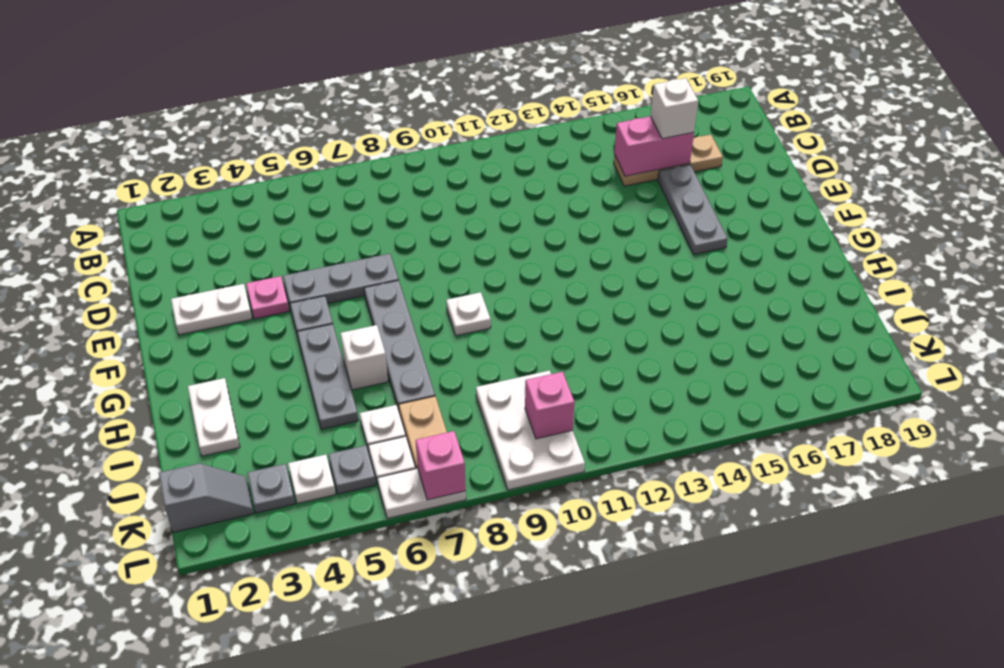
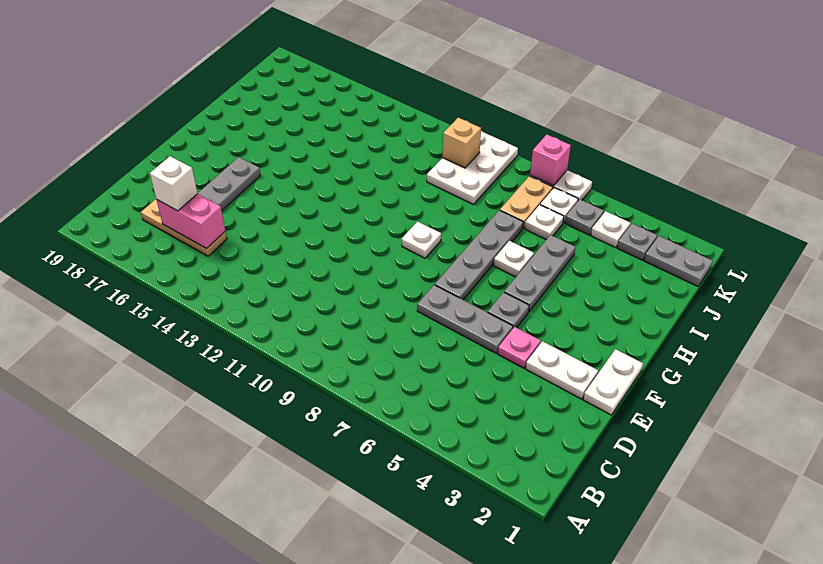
white 1x2 plate [188,378,240,456] -> white 1x2 plate moved to [583,349,643,415]
white 1x1 brick [340,325,388,390] -> white 1x1 plate [494,241,534,277]
grey 1x2 slope [159,463,254,532] -> grey 1x2 plate [644,236,713,286]
pink 1x1 brick [525,372,574,439] -> tan 1x1 brick [443,118,481,168]

